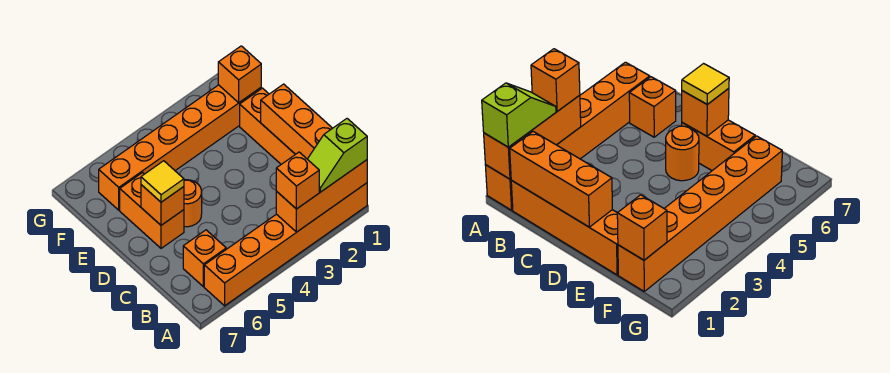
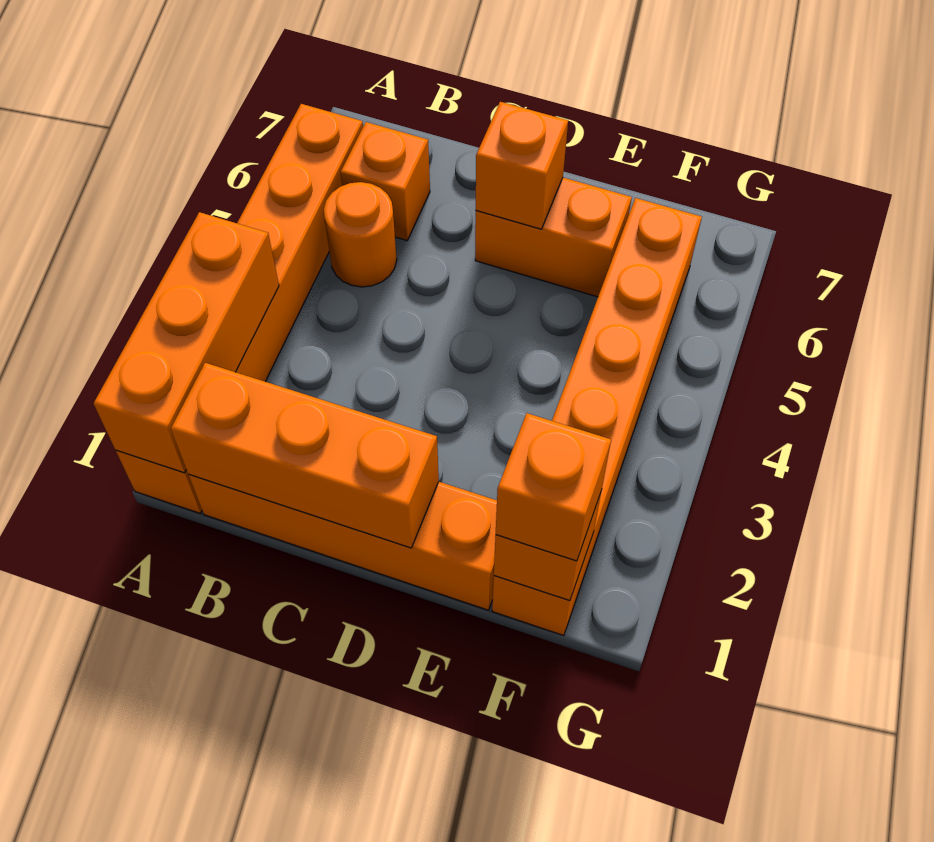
lime 1x2 slope [308,119,367,192] -> none
orange 1x1 brick [276,152,319,209] -> orange 1x1 brick moved to [496,413,611,561]
orange 1x1 round brick [184,180,202,227] -> orange 1x1 round brick moved to [324,182,397,287]
yellow 1x1 tile [141,161,184,202] -> none

